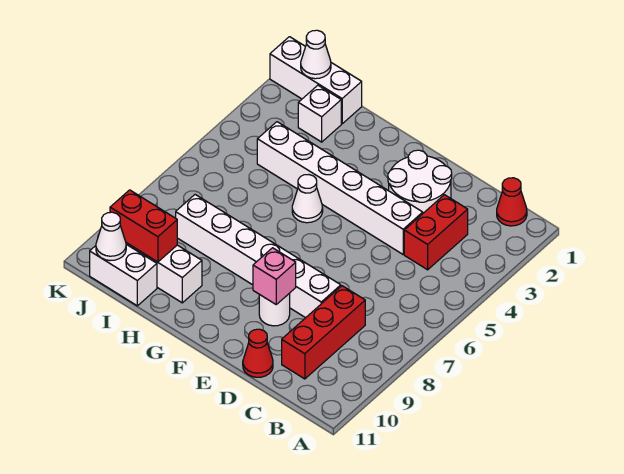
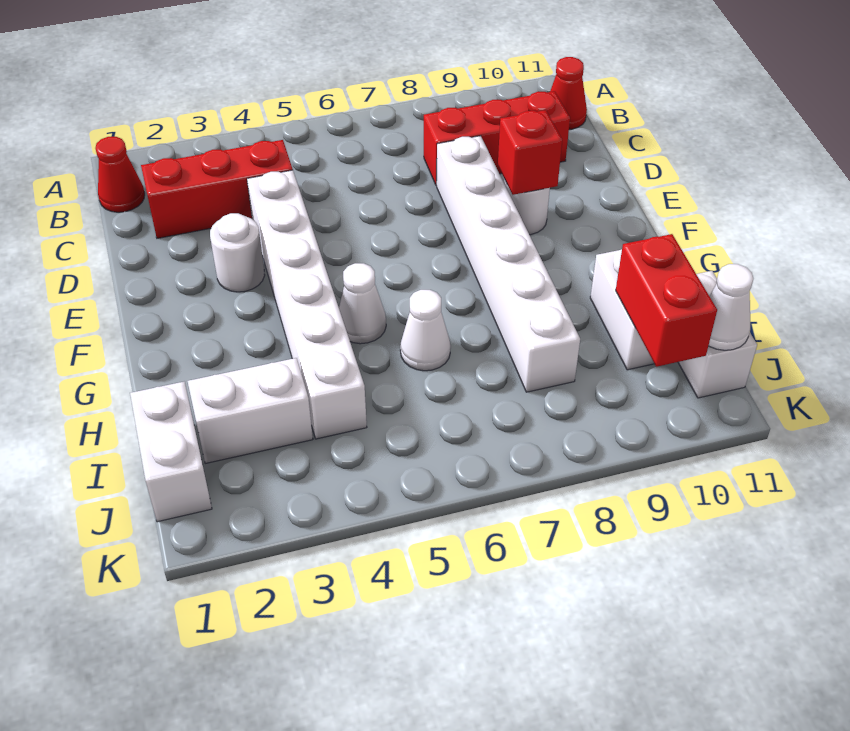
red 1x2 brick [404,195,468,270] -> red 1x3 brick [141,140,293,238]
white 2x2 round brick [388,150,452,213] -> white 1x1 round brick [210,213,265,292]
red 1x1 cone [243,329,273,377] -> red 1x1 cone moved to [550,57,587,129]
pink 1x1 brick [253,248,296,304] -> red 1x1 brick [498,110,562,195]
white 1x3 brick [270,37,362,124] -> white 1x2 brick [130,382,212,522]
white 1x1 brick [298,85,341,142] -> white 1x2 brick [188,358,313,463]
white 1x1 cone [301,30,331,79] -> white 1x1 cone moved to [400,290,451,371]

